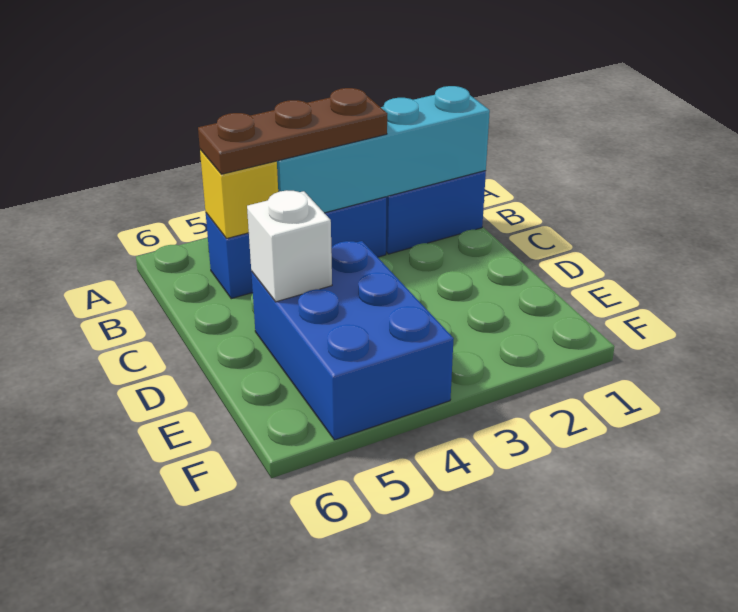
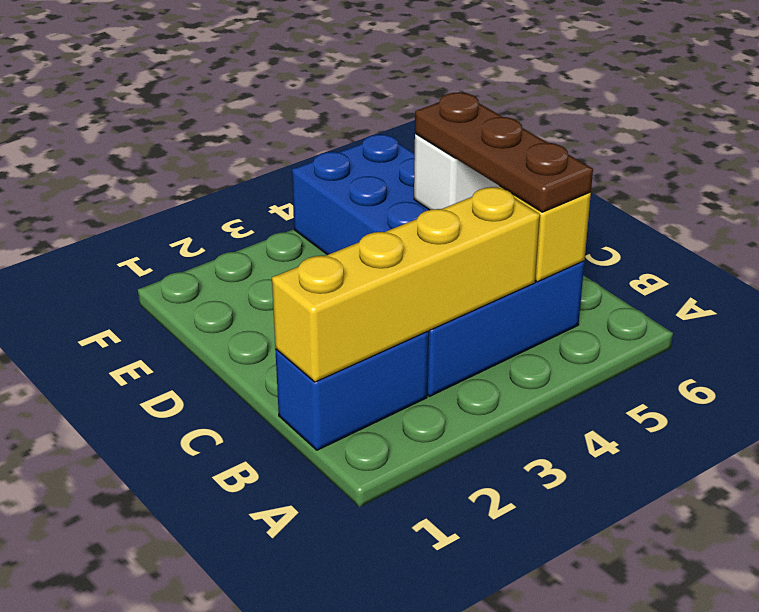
cyan 1x4 brick [276,86,490,213] -> yellow 1x4 brick [272,187,540,382]
brown 1x3 plate [198,88,387,174] -> brown 1x3 plate turned to [415,93,593,212]

